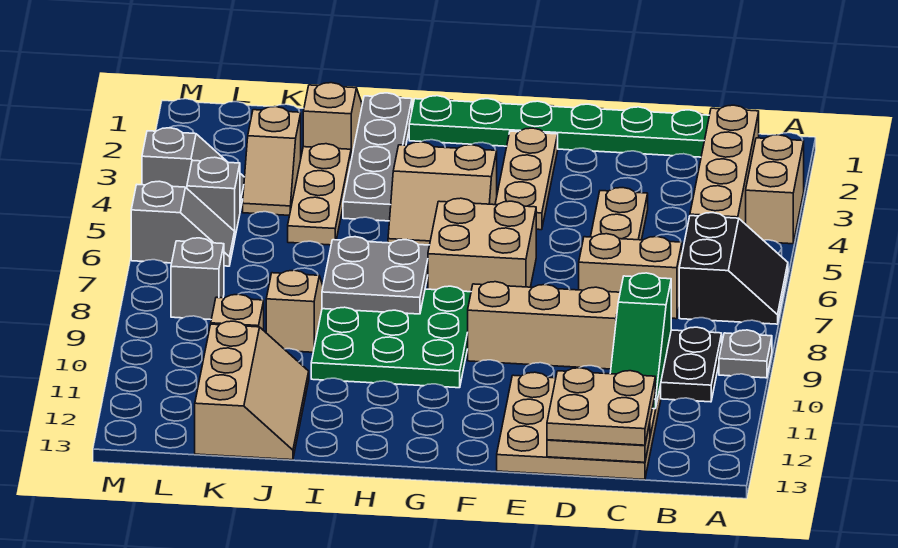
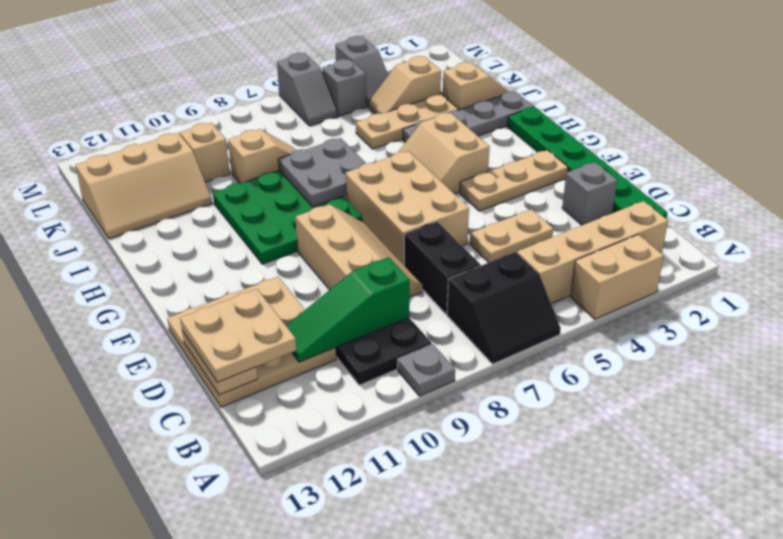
tan 1x2 brick [579,234,682,319] -> black 1x2 brick [404,221,481,314]
tan 2x2 brick [428,198,536,292] -> tan 2x3 brick [345,151,469,265]
grey 1x1 brick [171,238,224,320] -> grey 1x1 brick moved to [562,162,617,225]

